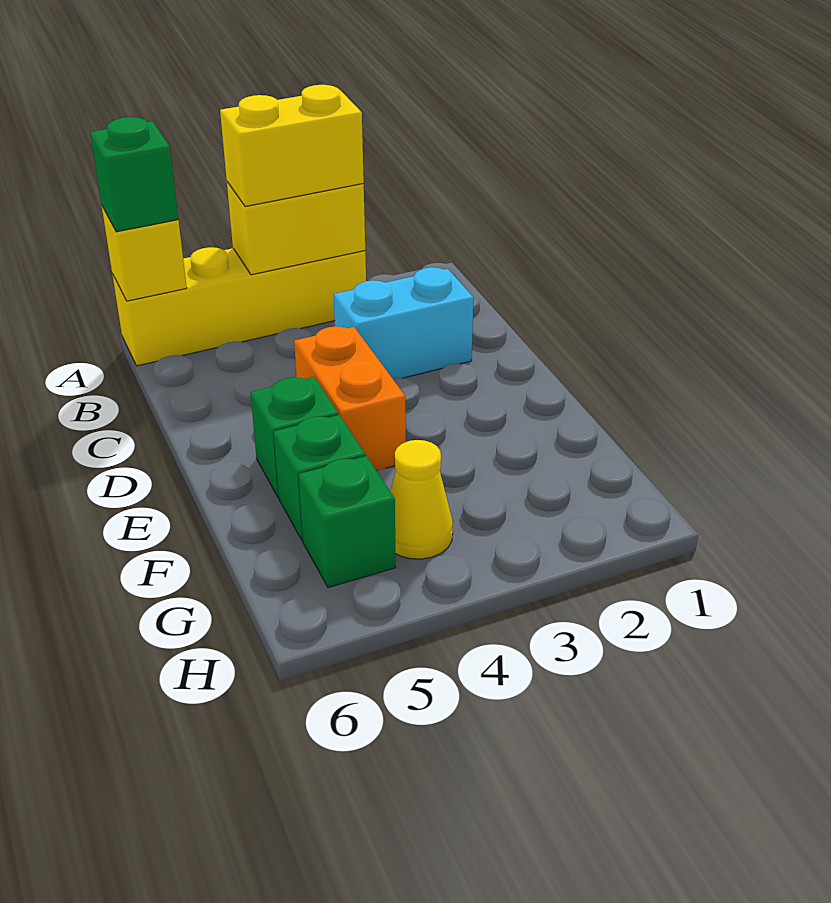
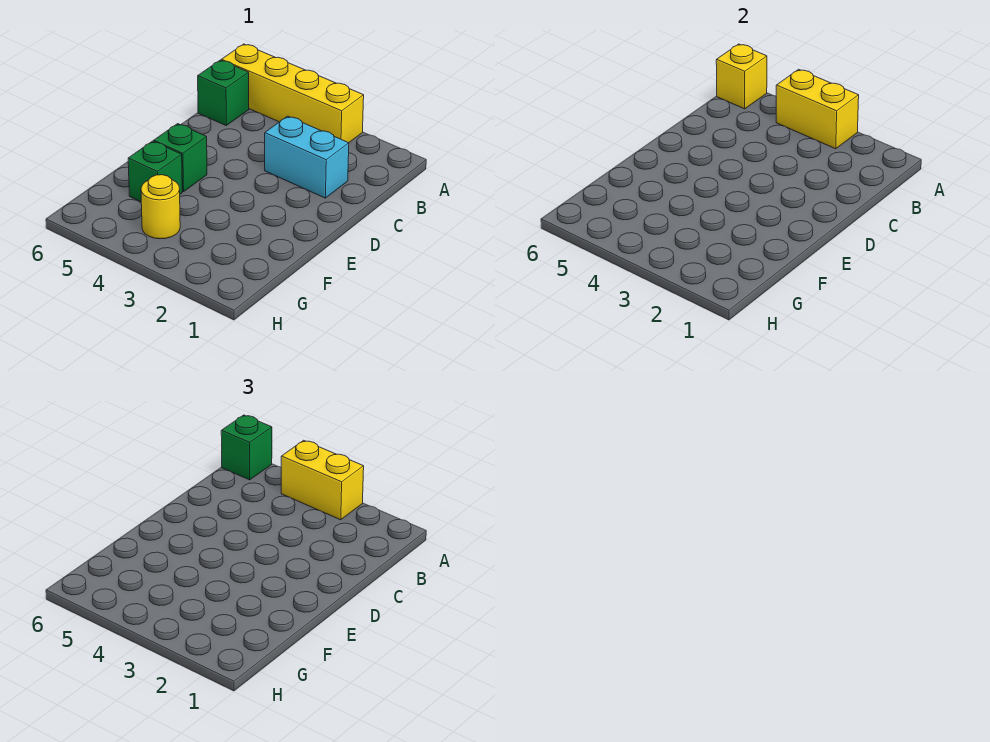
orange 1x2 brick [294,326,406,471] -> none
yellow 1x1 cone [390,440,453,559] -> yellow 1x1 round brick [141,175,180,239]
green 1x1 brick [298,456,396,588] -> green 1x1 brick moved to [198,60,249,125]

